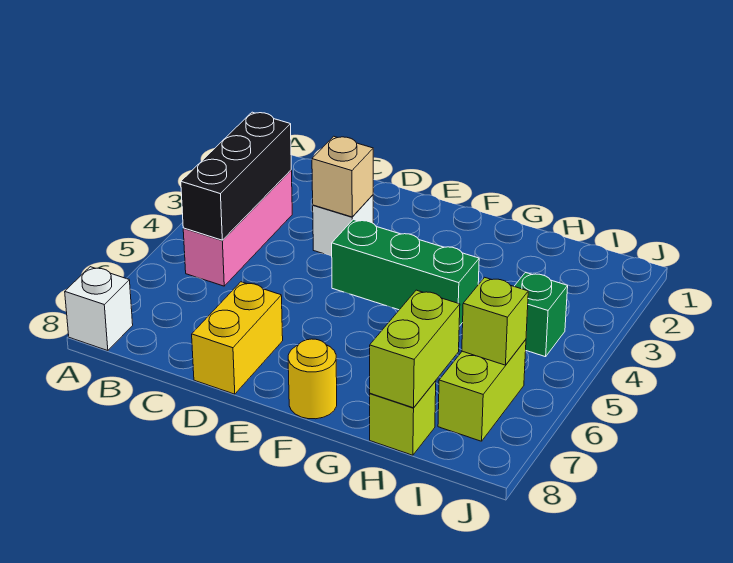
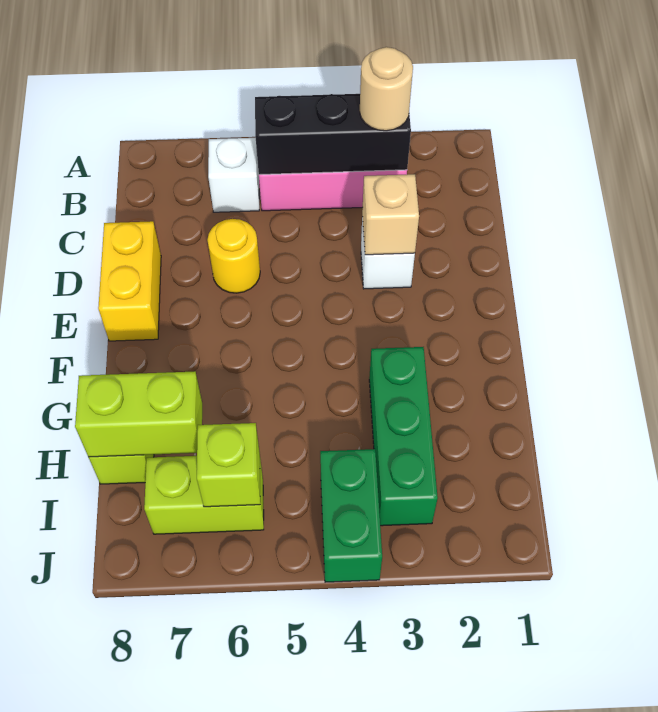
white 1x1 brick [65,267,133,351] -> white 1x1 brick moved to [208,138,259,212]
none -> tan 1x1 round brick [360,47,413,131]
yellow 1x2 brick [192,282,283,394] -> yellow 1x2 brick turned to [98,221,161,341]
green 1x3 brick [332,219,479,326] -> green 1x3 brick moved to [369,347,438,526]
yellow 1x1 round brick [288,339,337,419] -> yellow 1x1 round brick moved to [207,219,260,293]
green 1x1 brick [514,272,568,357] -> green 1x2 brick [320,449,382,582]

